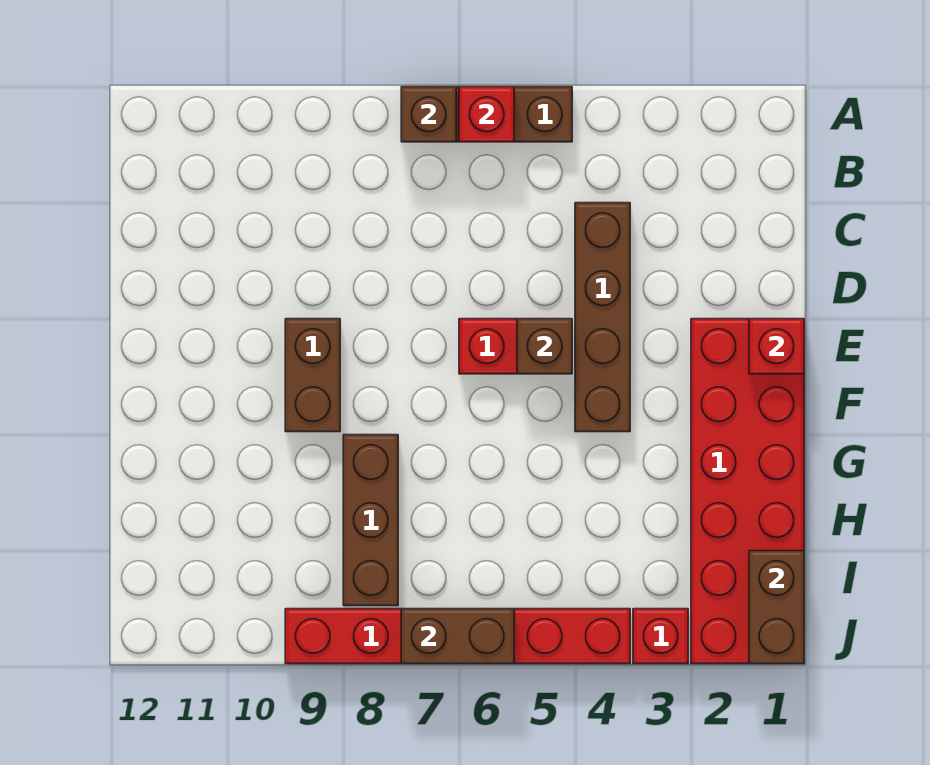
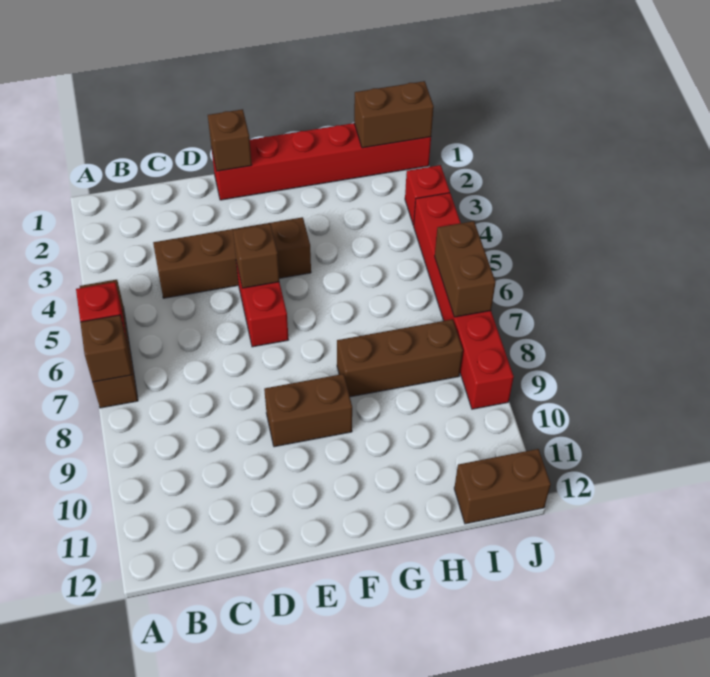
red 2x6 brick [691,319,804,664] -> red 1x6 brick [212,123,431,200]
red 1x1 brick [749,319,804,374] -> brown 1x1 brick [208,109,252,171]
none -> brown 1x2 brick [454,449,551,524]

